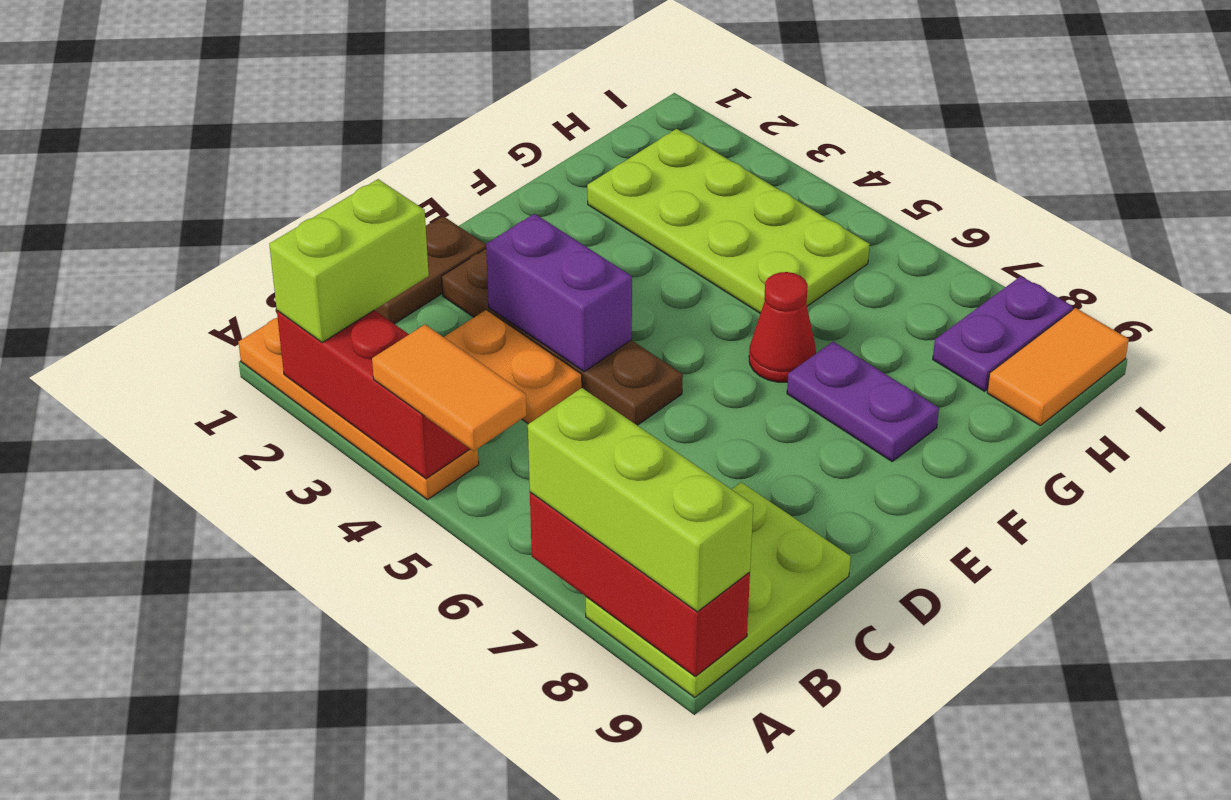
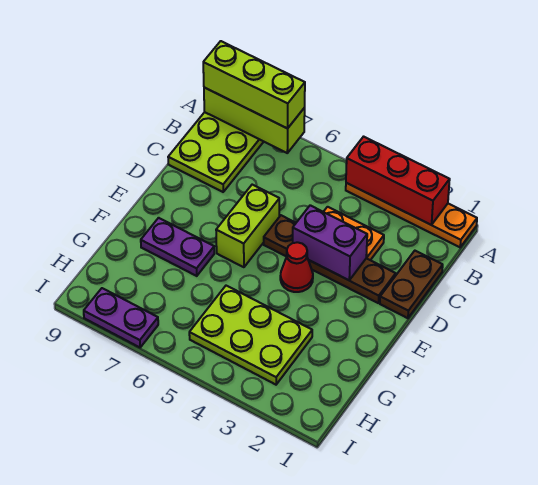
lime 1x2 brick [269,179,429,343] -> lime 1x2 brick moved to [216,185,279,267]
orange 1x2 tile [372,325,527,451] -> none
red 1x3 brick [530,492,750,676] -> lime 1x3 brick [204,88,305,153]
red 1x1 cone [749,272,816,382] -> red 1x1 cone moved to [280,242,313,292]
lime 2x4 plate [587,129,870,313] -> lime 2x3 plate [189,286,312,385]
purple 1x2 plate [933,276,1073,391] -> purple 1x2 plate turned to [84,288,158,347]
orange 1x2 tile [987,308,1129,426] -> none

